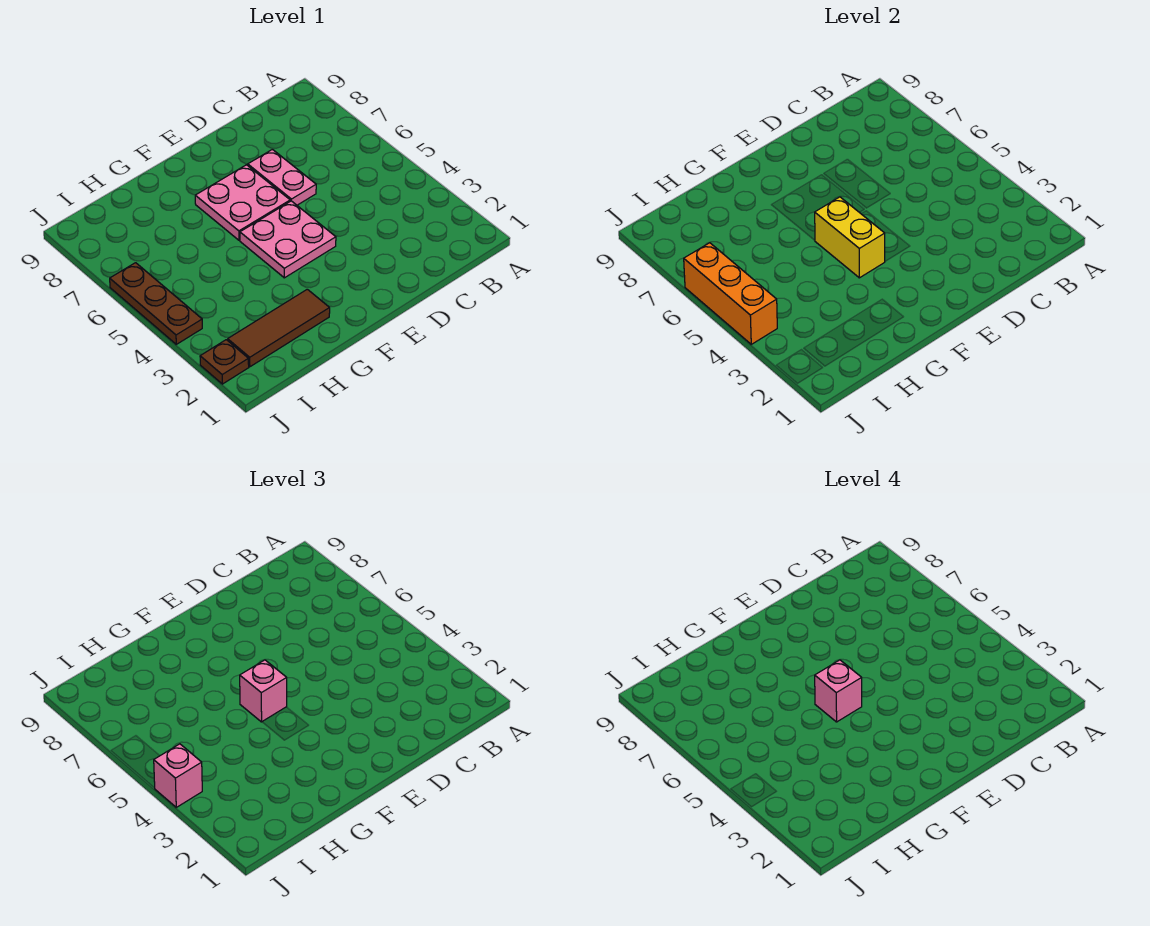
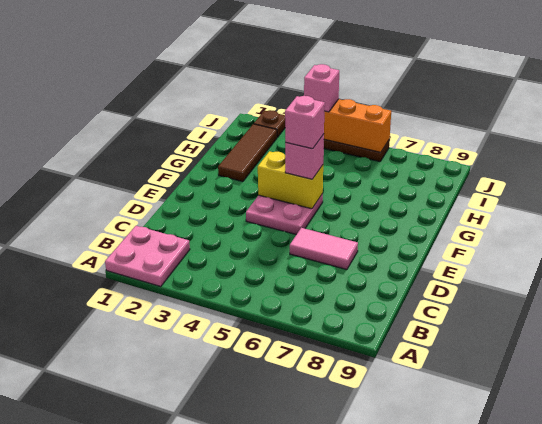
pink 1x2 plate [248,149,316,205] -> pink 1x2 tile [290,228,358,270]
pink 2x2 plate [195,165,290,240] -> pink 2x2 plate moved to [105,226,190,287]

